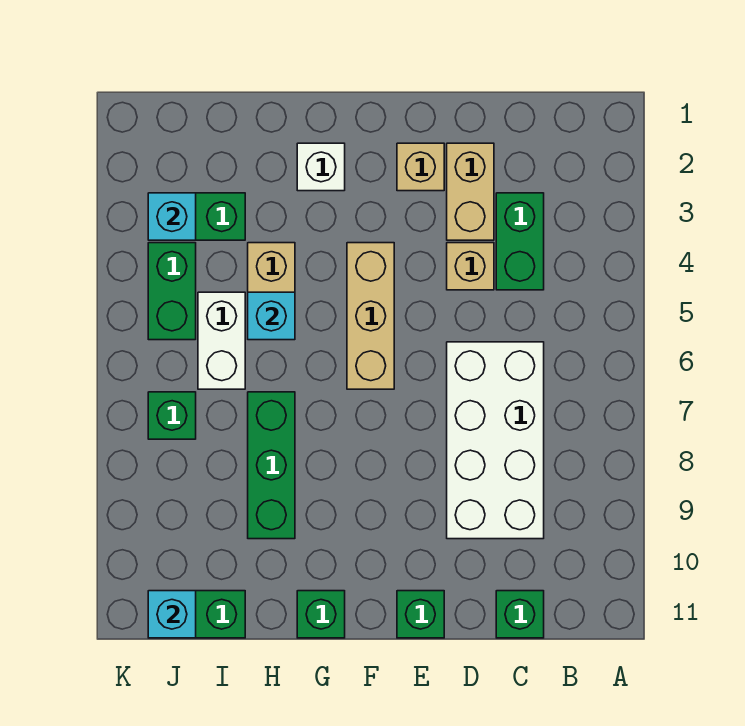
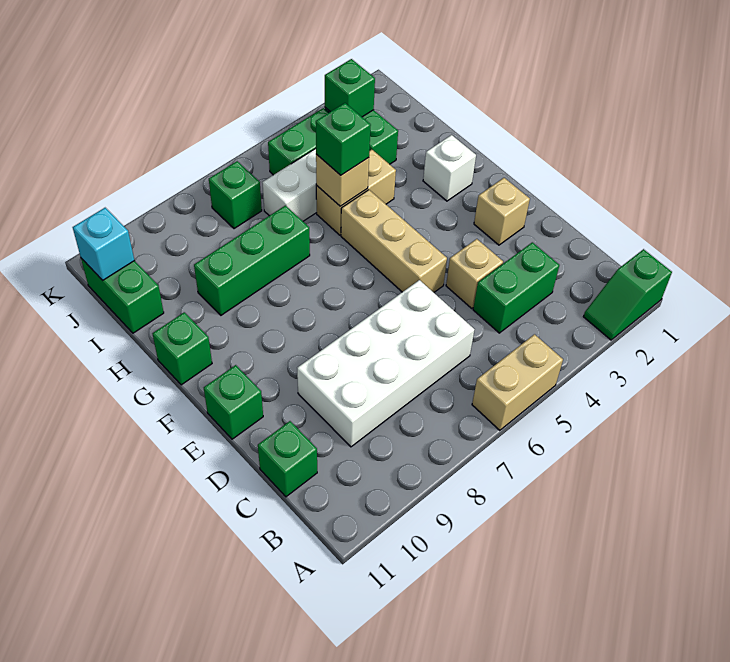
none -> green 1x2 slope [583,249,672,340]
tan 1x2 brick [447,143,494,240] -> tan 1x2 brick moved to [472,334,563,430]
tan 1x3 brick [347,243,394,389] -> tan 1x3 brick turned to [341,190,447,292]
cyan 1x1 brick [248,292,295,340] -> tan 1x1 brick [316,154,369,206]
none -> green 1x1 brick [316,103,371,175]
cyan 1x1 brick [148,193,196,240] -> green 1x1 brick [325,59,375,117]

